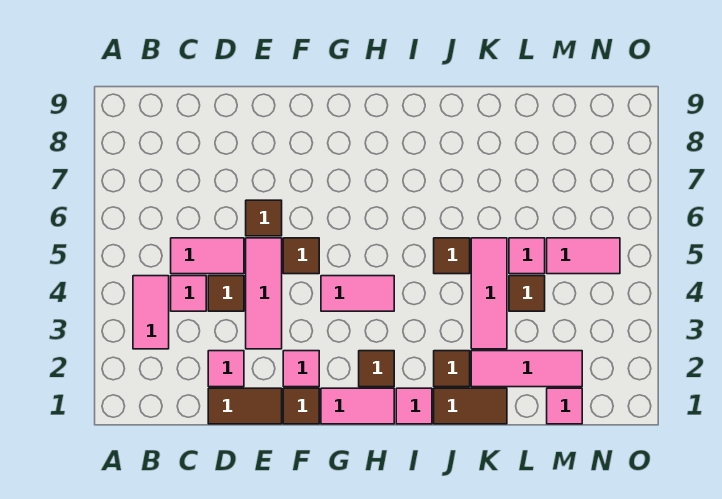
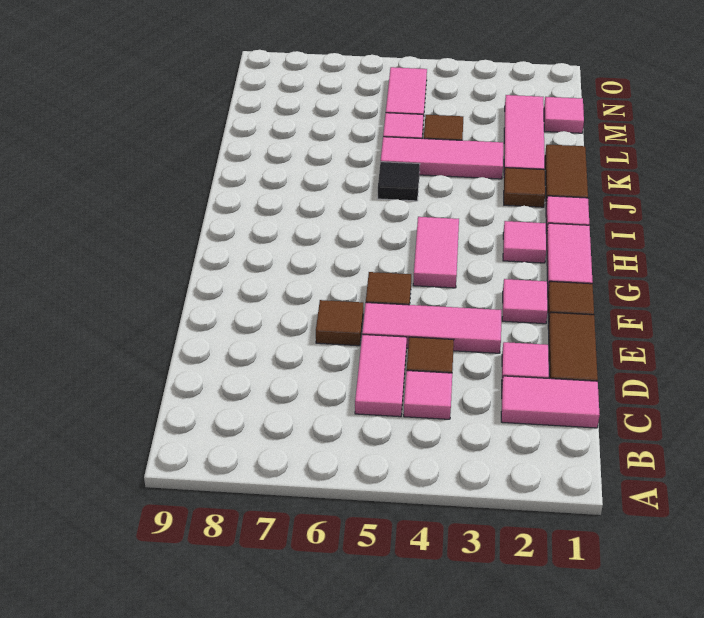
pink 1x2 tile [133,276,169,349] -> pink 1x2 tile moved to [501,376,600,428]
brown 1x1 tile [359,351,394,387] -> pink 1x1 tile [503,221,546,263]
brown 1x1 tile [434,238,470,274] -> black 1x1 tile [378,162,420,201]

